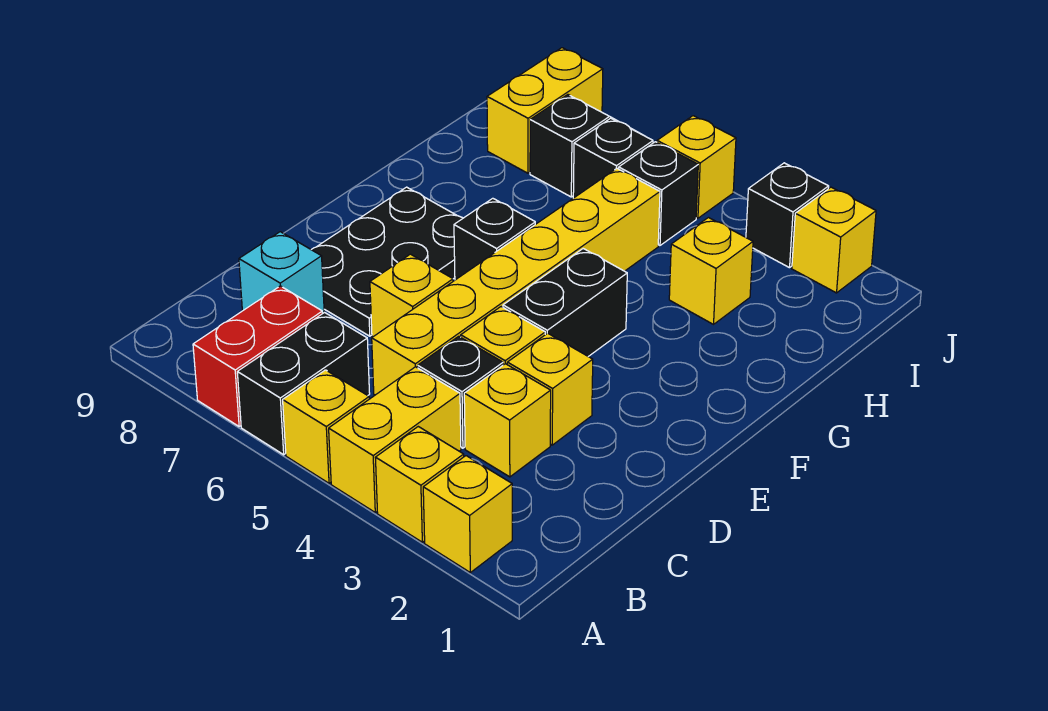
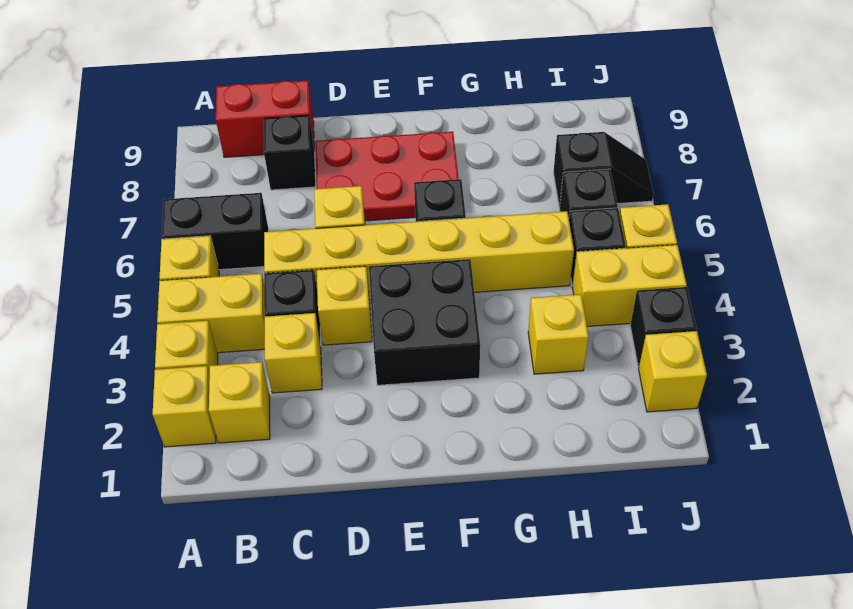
red 1x2 brick [193,286,323,427] -> red 1x2 brick moved to [216,81,314,157]
cyan 1x1 brick [239,232,324,313] -> black 1x1 brick [264,115,316,190]
yellow 1x1 brick [507,333,593,445] -> yellow 1x1 brick moved to [209,362,270,443]
black 2x3 plate [311,187,463,336] -> red 2x3 plate [315,132,459,221]
black 1x2 brick [503,249,627,357] -> black 2x2 brick [369,259,480,385]
yellow 1x2 brick [487,48,603,173] -> yellow 1x2 brick moved to [572,245,687,327]

